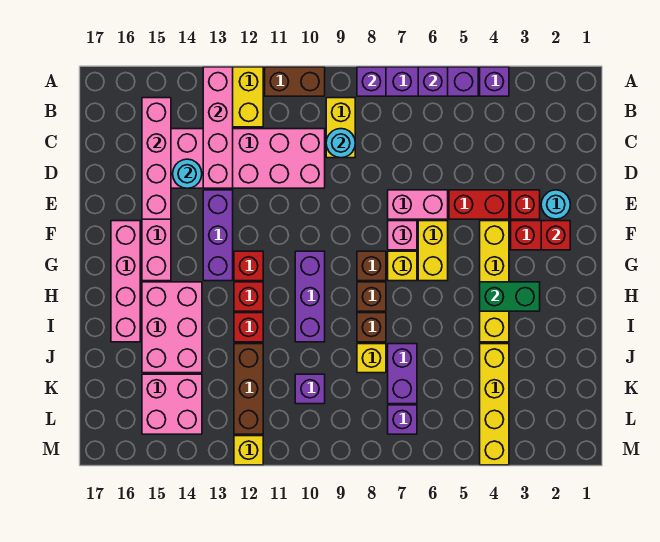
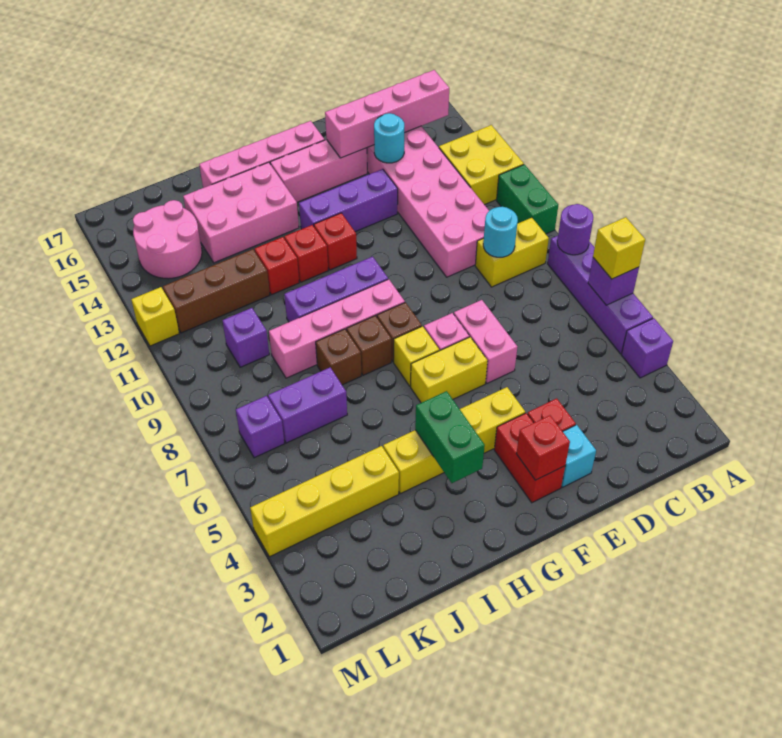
purple 1x1 brick [357,67,386,96] -> purple 1x1 round brick [557,204,593,255]
brown 1x2 brick [265,67,325,96] -> green 1x2 brick [497,165,558,234]
pink 1x4 brick [203,67,233,188] -> pink 1x4 brick moved to [269,279,405,378]
cyan 1x1 round brick [541,190,570,219] -> cyan 1x1 brick [561,425,596,487]
red 1x2 brick [449,190,509,219] -> none
yellow 1x1 brick [357,344,386,373] -> yellow 1x1 brick moved to [593,217,645,279]
pink 2x2 brick [142,374,202,434] -> pink 2x2 round brick [133,200,202,279]

